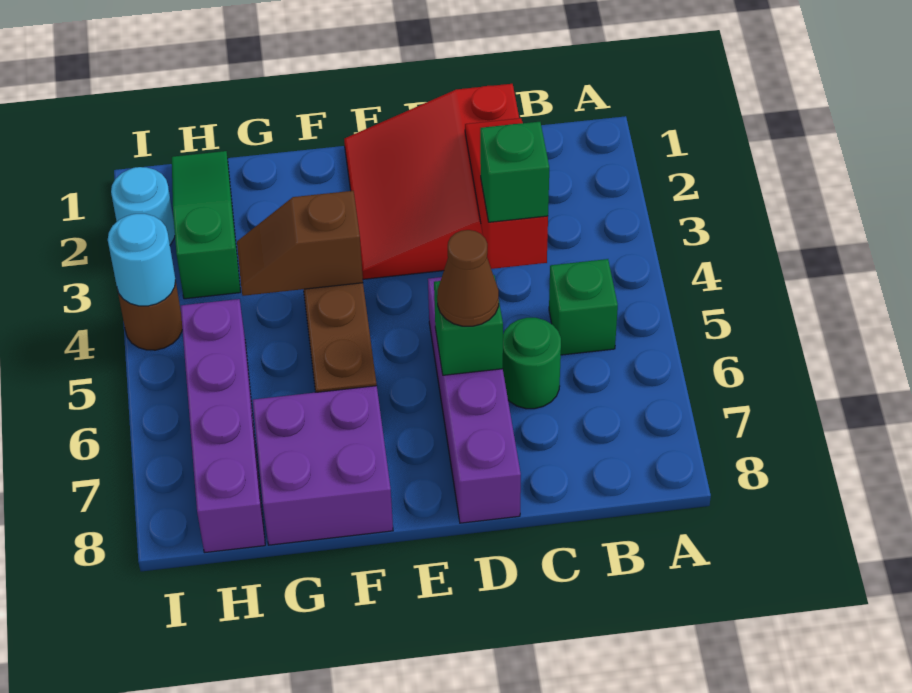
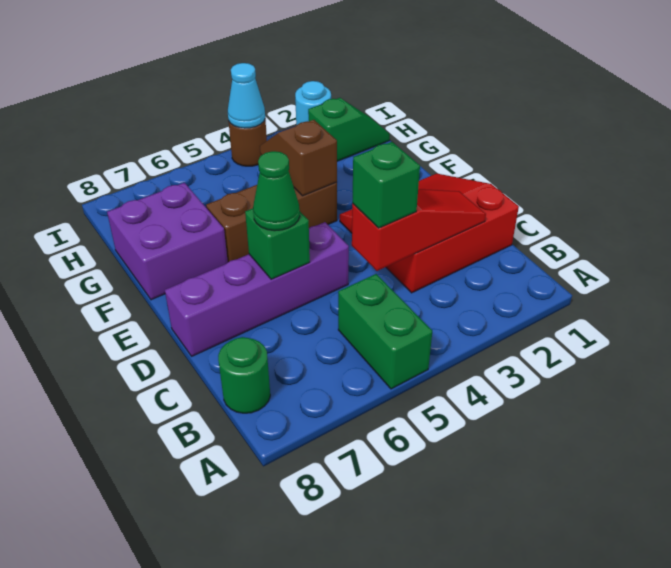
green 1x1 brick [549,259,618,355] -> green 1x2 brick [338,274,432,389]
green 1x1 round brick [503,318,561,409] -> green 1x1 round brick moved to [218,337,270,413]
brown 1x1 cone [437,230,499,326] -> green 1x1 cone [253,151,300,231]
green 1x3 slope [172,151,241,299] -> green 1x2 slope [308,98,390,161]
purple 1x4 brick [181,299,265,553] -> none
cyan 1x1 round brick [108,214,175,306] -> cyan 1x1 cone [228,63,265,128]

